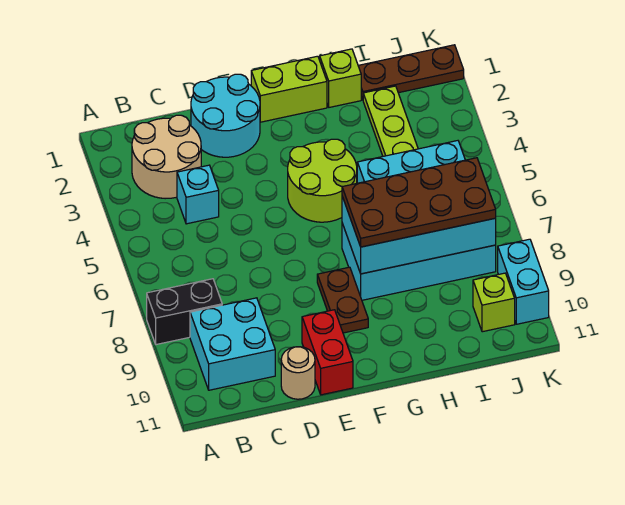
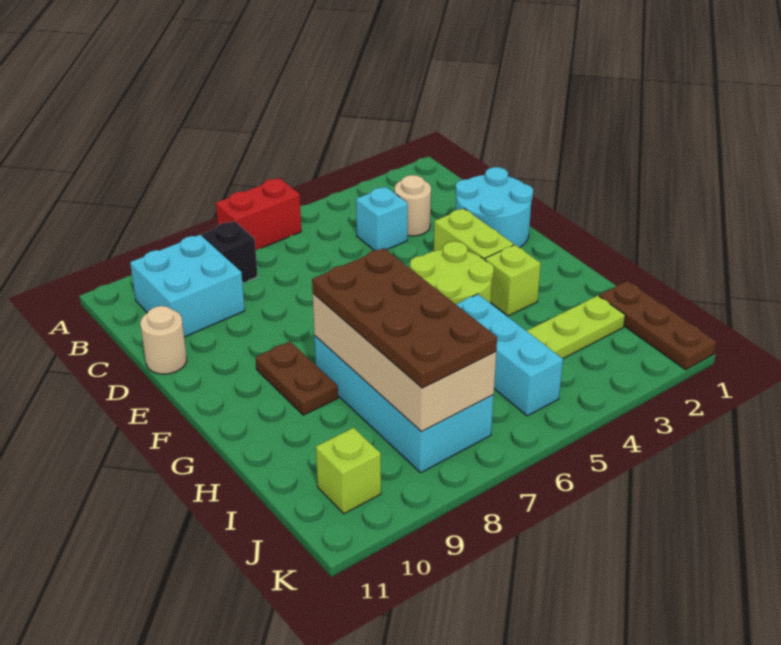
black 1x2 brick [147,279,222,345] -> black 1x1 brick [202,221,258,283]
tan 2x2 round brick [132,115,201,199] -> tan 1x1 round brick [395,175,431,236]
red 1x2 brick [302,310,353,395] -> red 1x2 brick moved to [216,178,301,250]
lime 1x2 brick [251,56,327,122] -> lime 1x2 brick moved to [434,208,514,260]
brown 1x2 plate [317,267,368,333] -> brown 1x2 plate turned to [255,342,338,415]
cyan 2x4 brick [342,197,496,274] -> tan 2x4 brick [313,294,496,432]
lime 1x1 brick [320,49,361,107] -> lime 1x1 brick moved to [485,245,541,316]
cyan 1x2 brick [498,239,549,324] -> none

